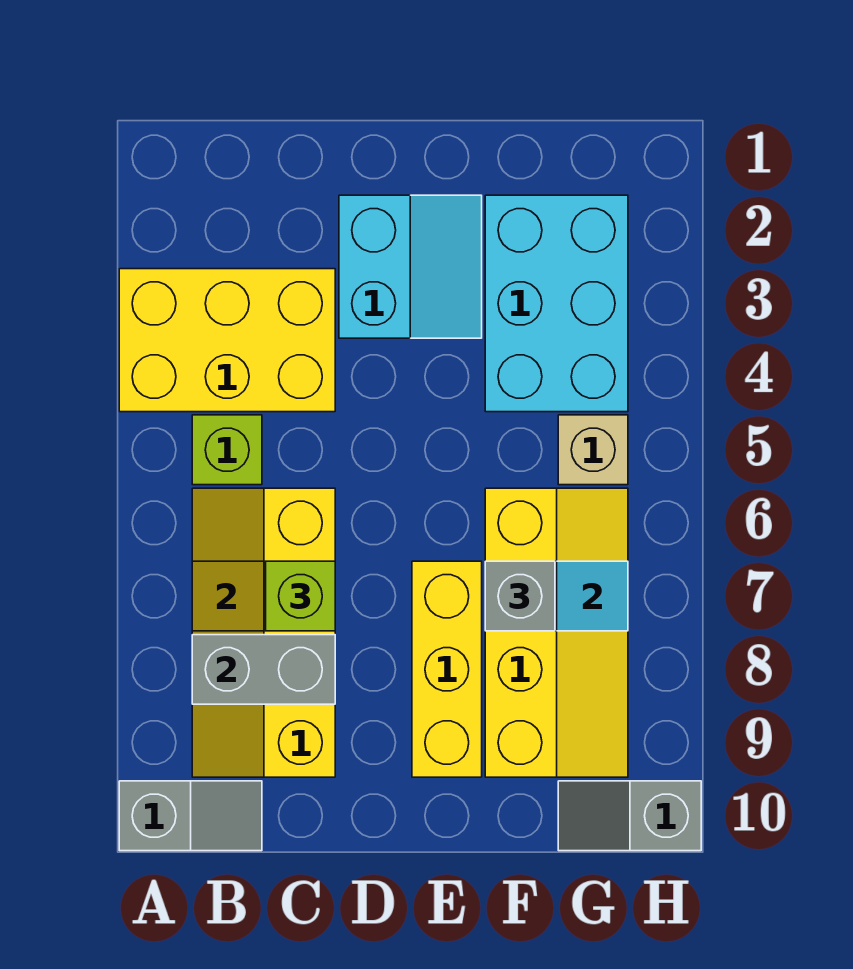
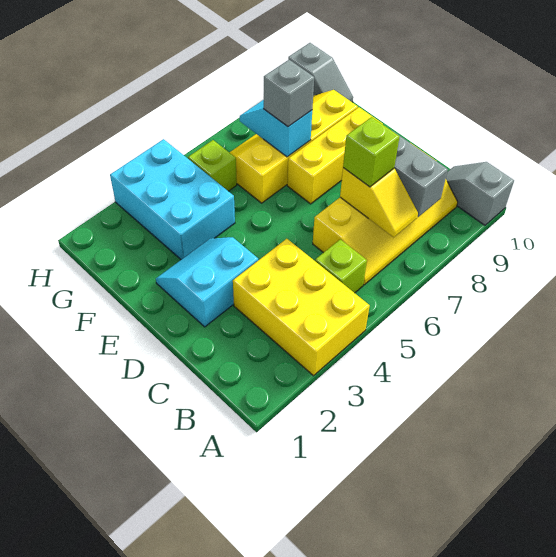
cyan 2x3 brick [485,195,628,412] -> cyan 2x3 brick turned to [110,139,235,259]
tan 1x1 brick [558,415,628,485] -> lime 1x1 brick [188,140,237,191]

